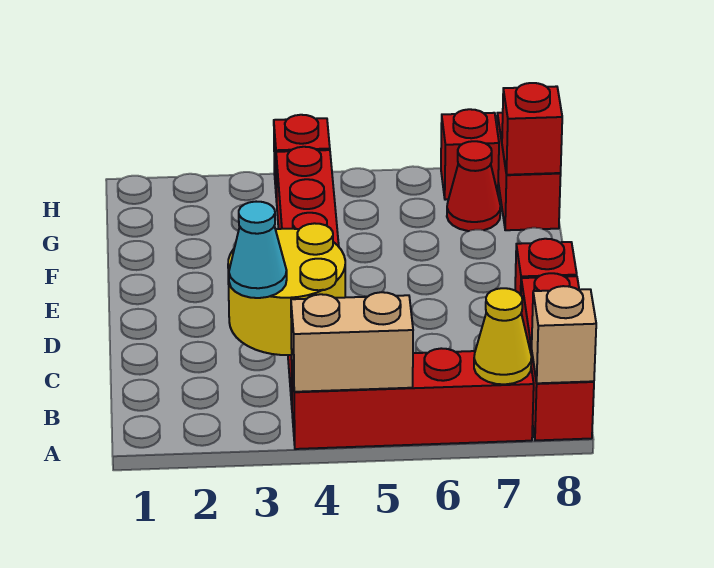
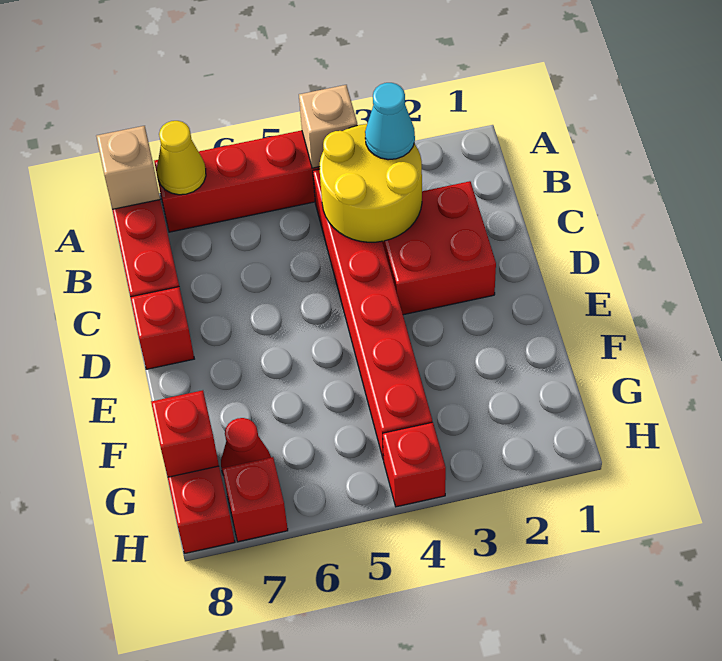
tan 1x2 brick [291,292,413,392] -> tan 1x1 brick [299,85,357,168]
none -> red 2x2 brick [382,181,496,315]

